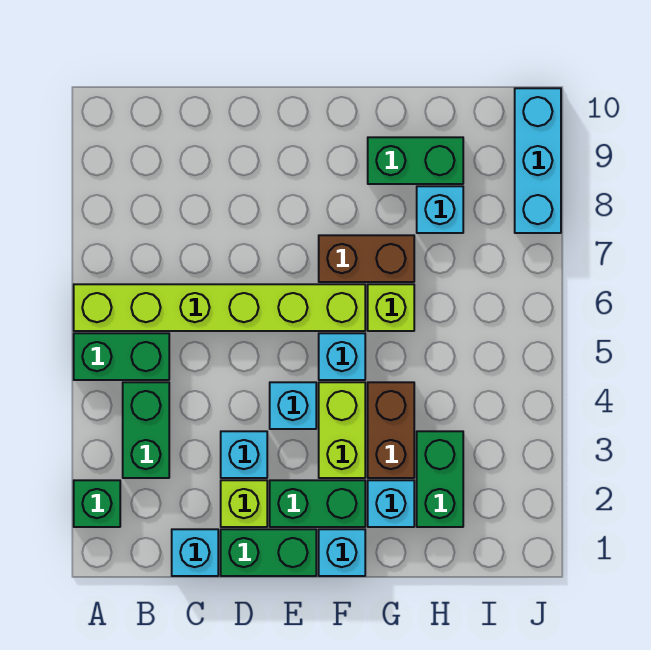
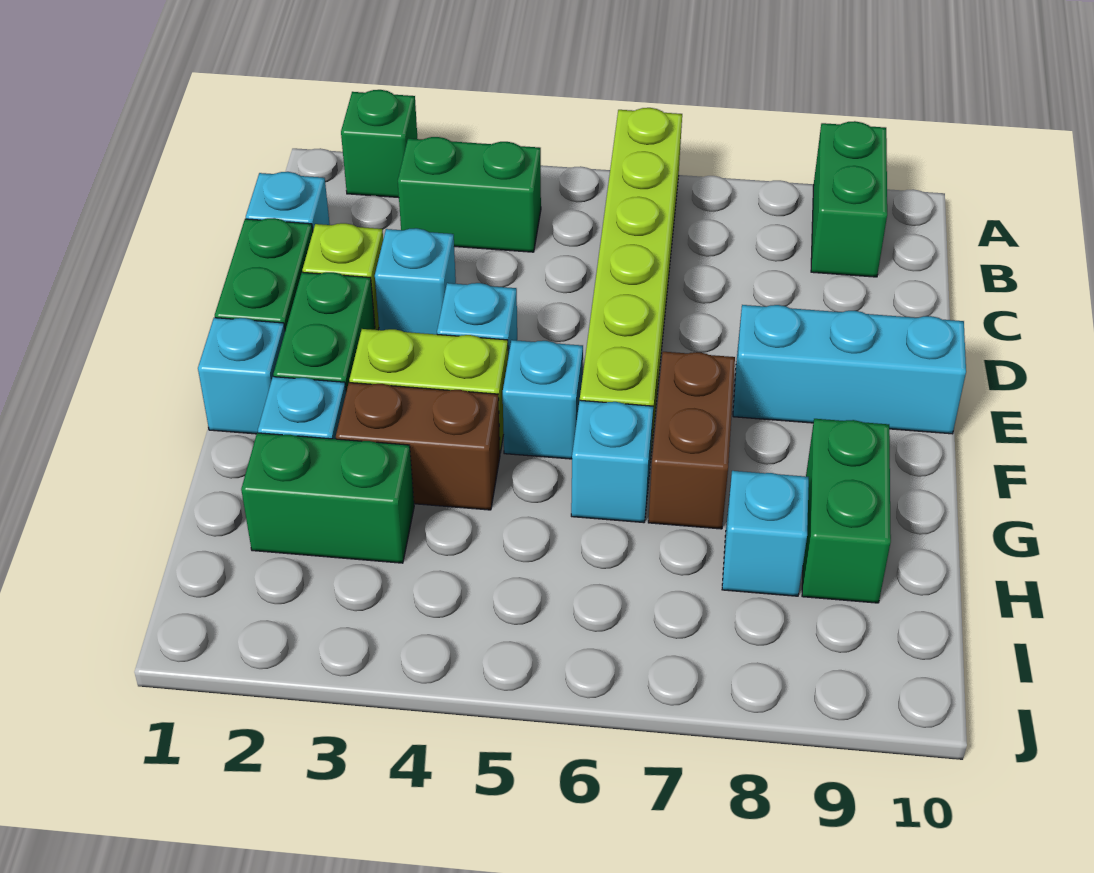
green 1x2 brick [74,333,169,380] -> green 1x2 brick moved to [811,121,887,277]
lime 1x1 brick [368,284,414,331] -> cyan 1x1 brick [571,400,653,523]
cyan 1x3 brick [515,88,561,233] -> cyan 1x3 brick moved to [733,305,966,434]

